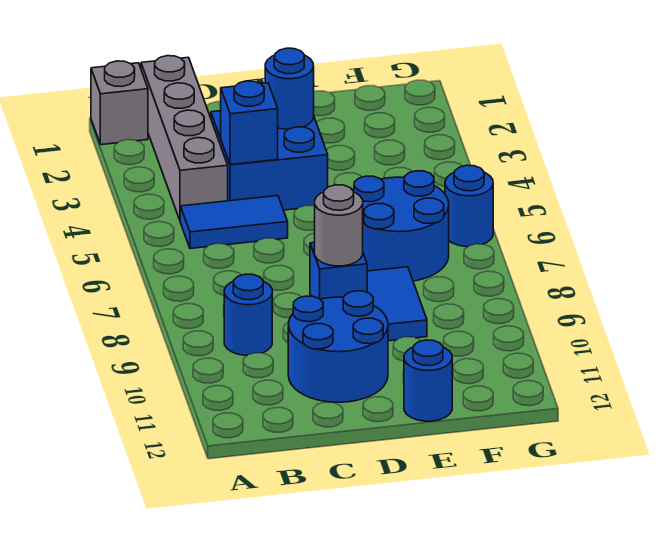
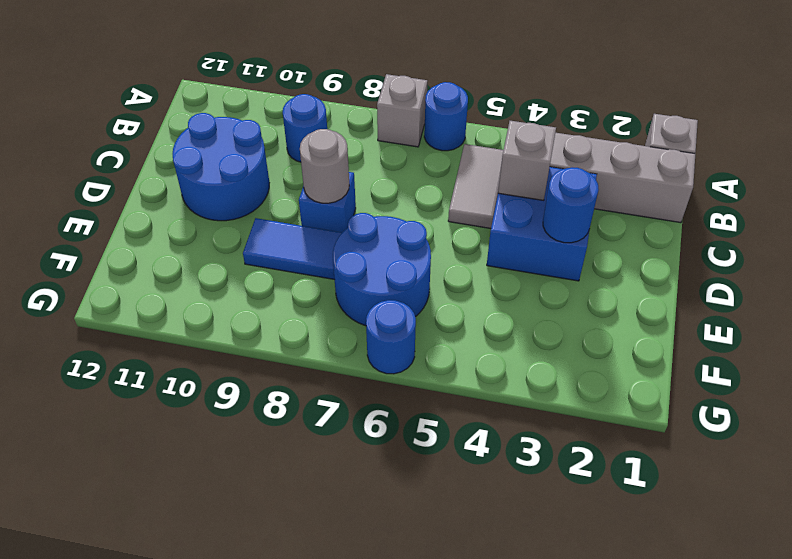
none -> grey 1x1 brick [377,74,427,147]
blue 1x2 tile [180,196,288,249] -> grey 1x2 tile [448,144,503,228]
blue 1x1 brick [221,81,278,165] -> grey 1x1 brick [498,121,556,200]
blue 1x1 round brick [404,340,452,421] -> blue 1x1 round brick moved to [424,82,468,151]

